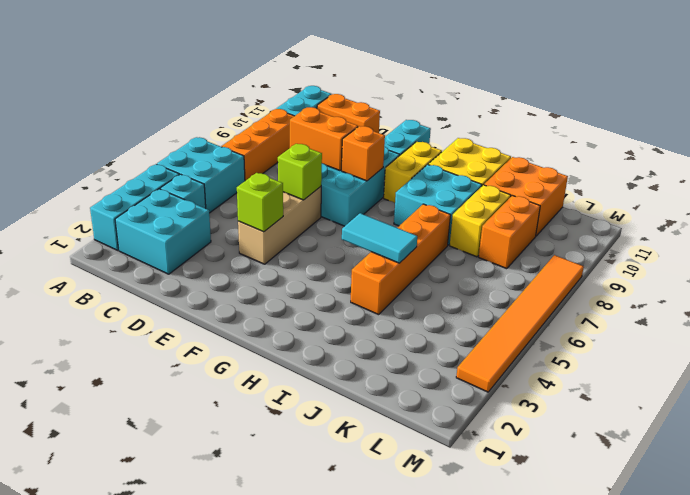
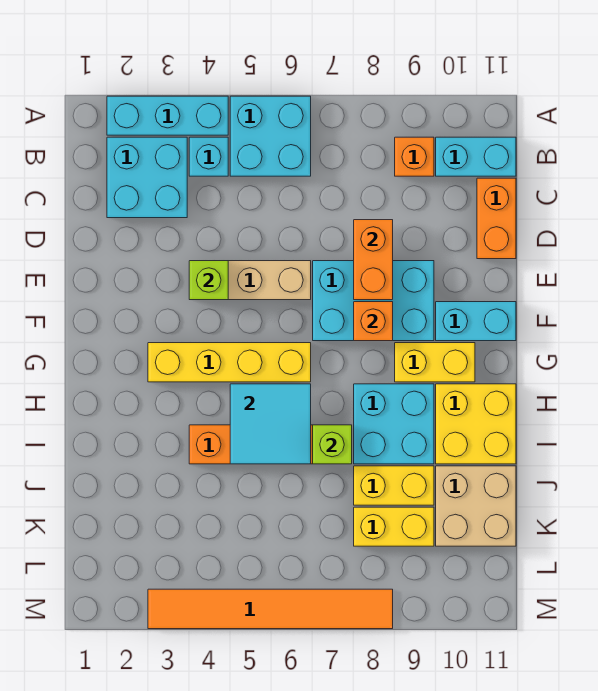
orange 1x3 brick [222,109,294,181] -> orange 1x1 brick [395,137,434,176]
lime 1x1 brick [278,144,322,200] -> lime 1x1 brick moved to [313,425,352,464]
none -> yellow 1x4 brick [148,343,311,382]
cyan 1x2 tile [342,213,417,263] -> cyan 2x2 tile [230,384,311,464]
orange 2x2 brick [484,157,568,236] -> tan 2x2 brick [436,466,516,546]
orange 1x2 brick [479,195,540,269] -> yellow 1x2 brick [354,507,434,546]

